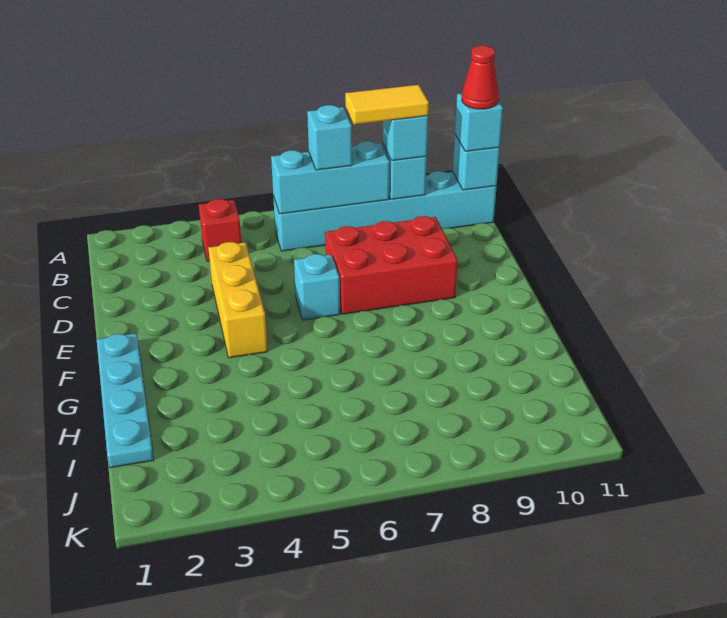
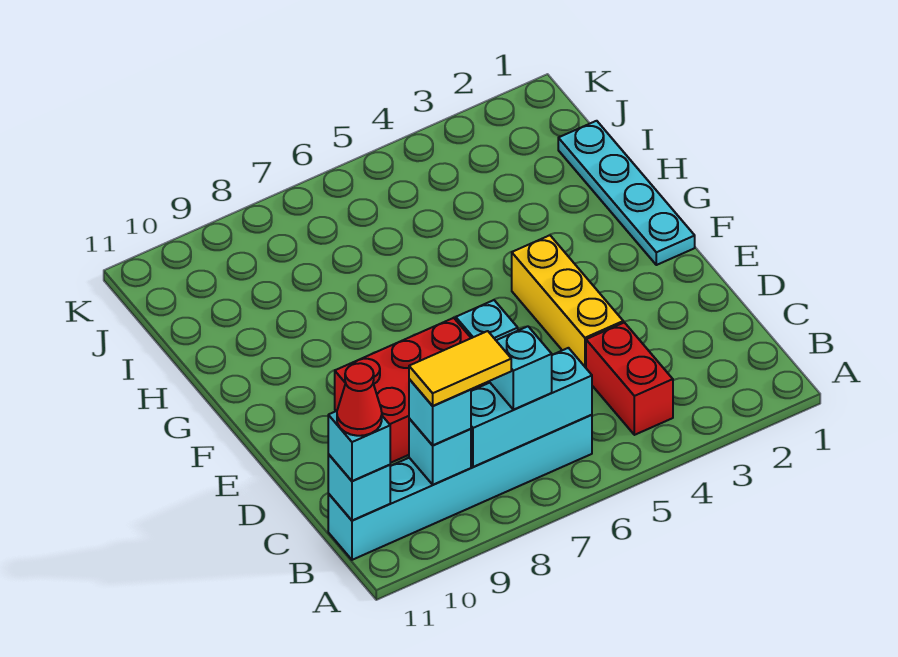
red 1x1 brick [199,199,241,261] -> red 1x2 brick [586,322,673,435]

